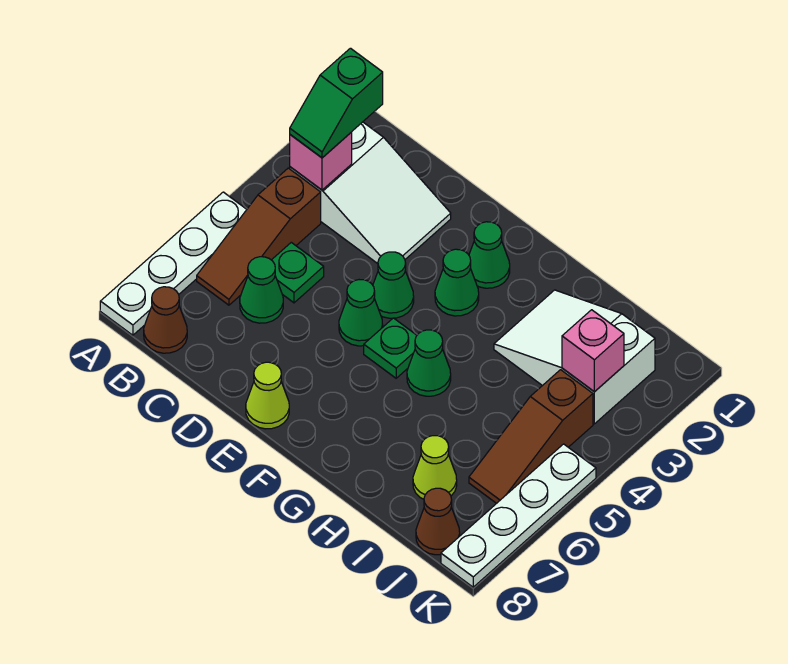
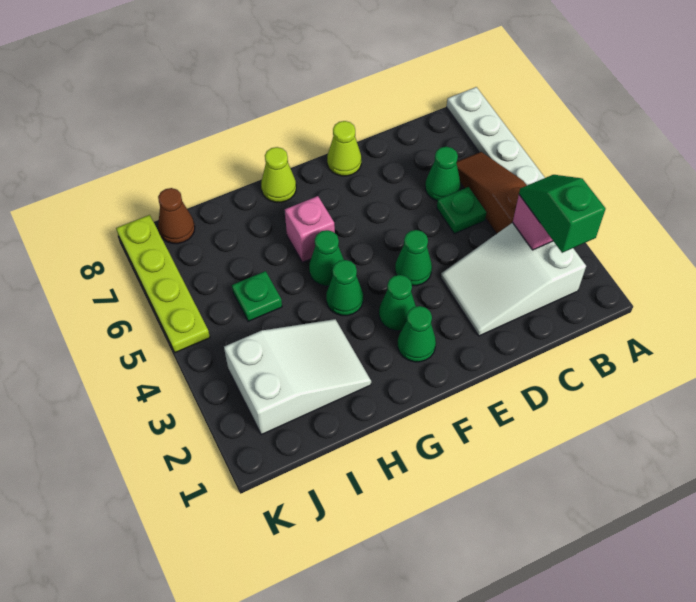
brown 1x1 cone [144,287,187,353] -> none
green 1x1 cone [339,280,383,346] -> green 1x1 cone moved to [326,260,363,316]
green 1x1 plate [364,318,417,378] -> green 1x1 plate moved to [232,271,282,321]
lime 1x1 cone [413,436,457,499] -> lime 1x1 cone moved to [261,147,296,202]
pink 1x1 brick [562,310,624,392] -> pink 1x1 brick moved to [285,196,335,262]
brown 1x3 slope [469,370,593,503] -> none
white 1x4 plate [441,444,596,587] -> lime 1x4 plate [116,215,210,353]

